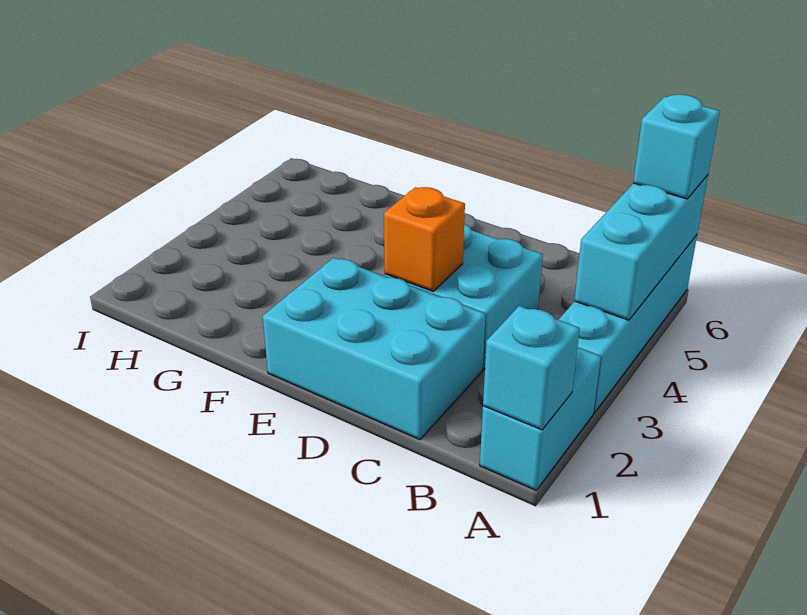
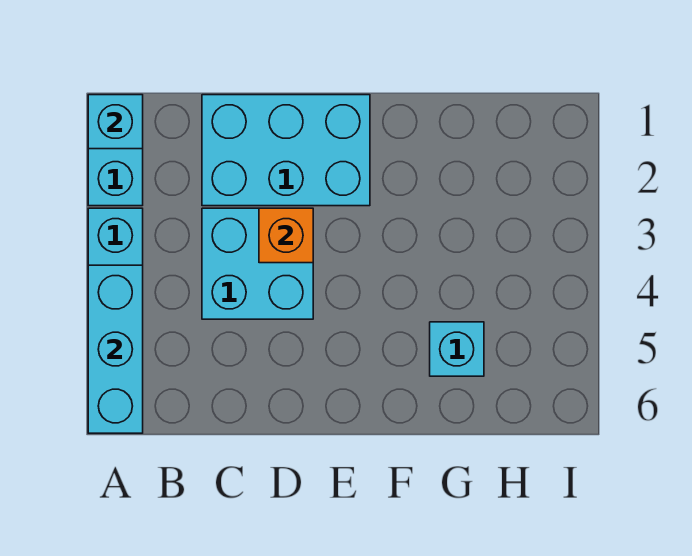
cyan 1x1 brick [633,94,720,199] -> cyan 1x1 brick moved to [430,322,484,376]

